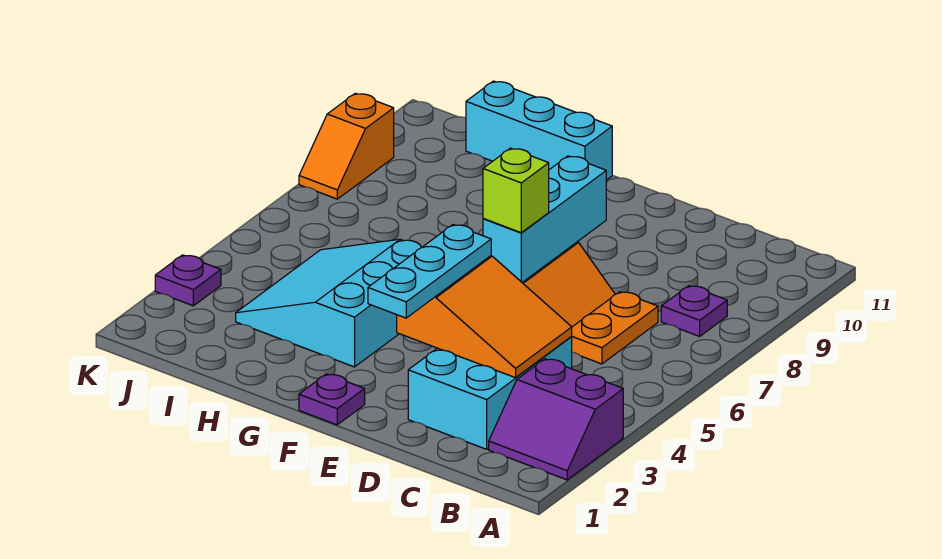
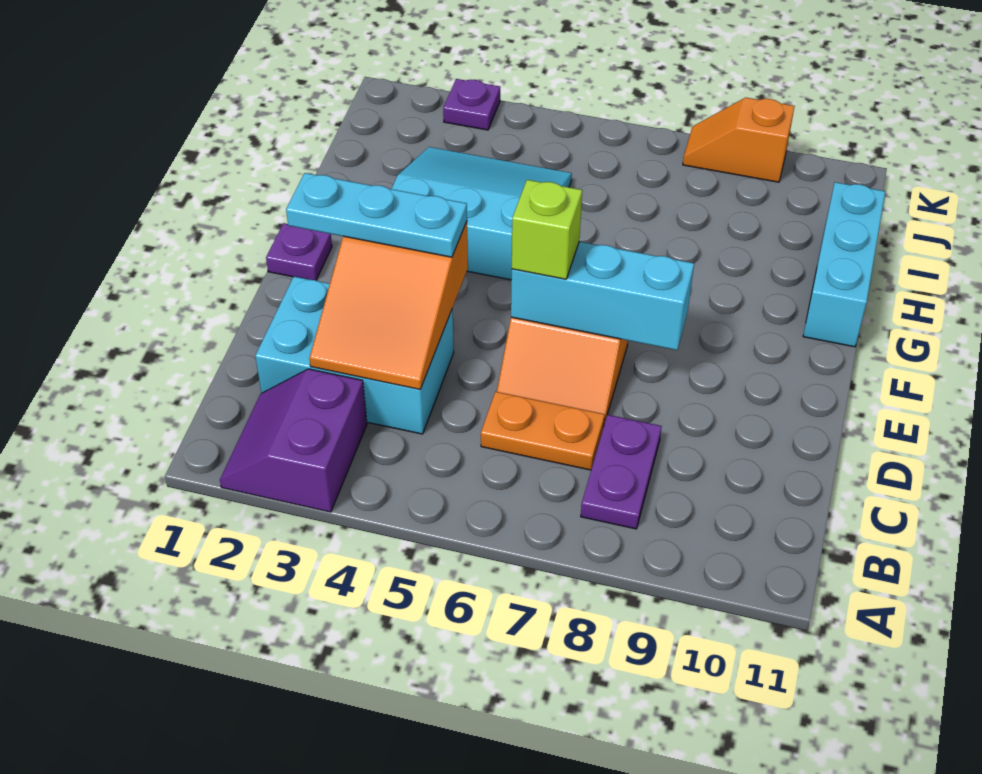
purple 1x1 plate [661,286,727,336] -> purple 1x2 plate [581,415,662,529]

